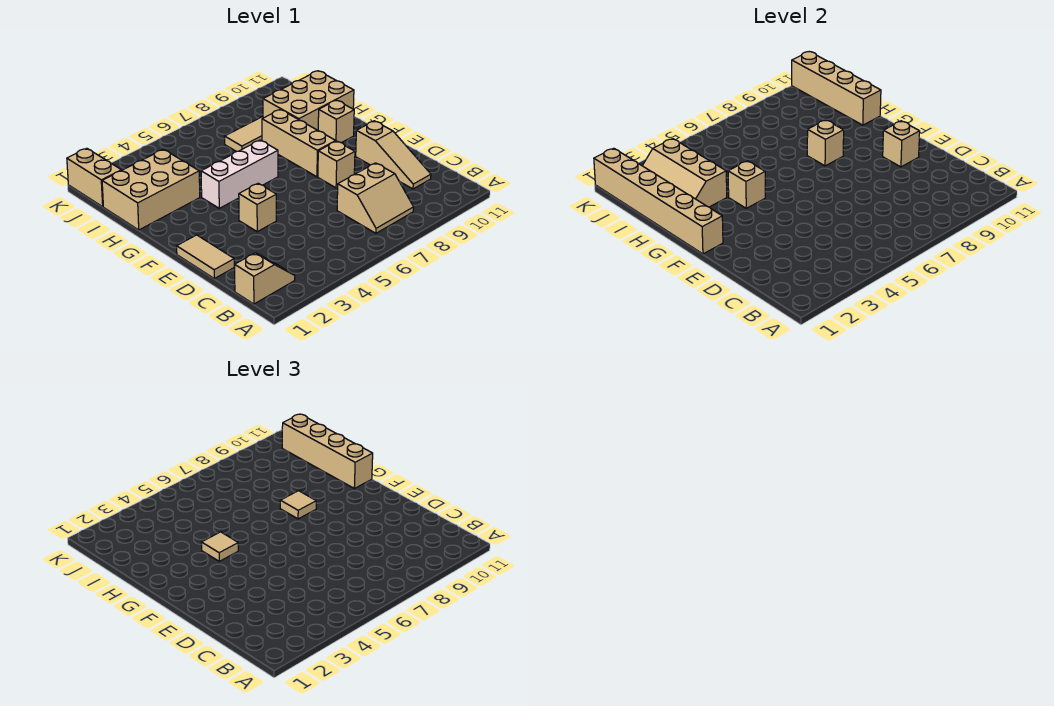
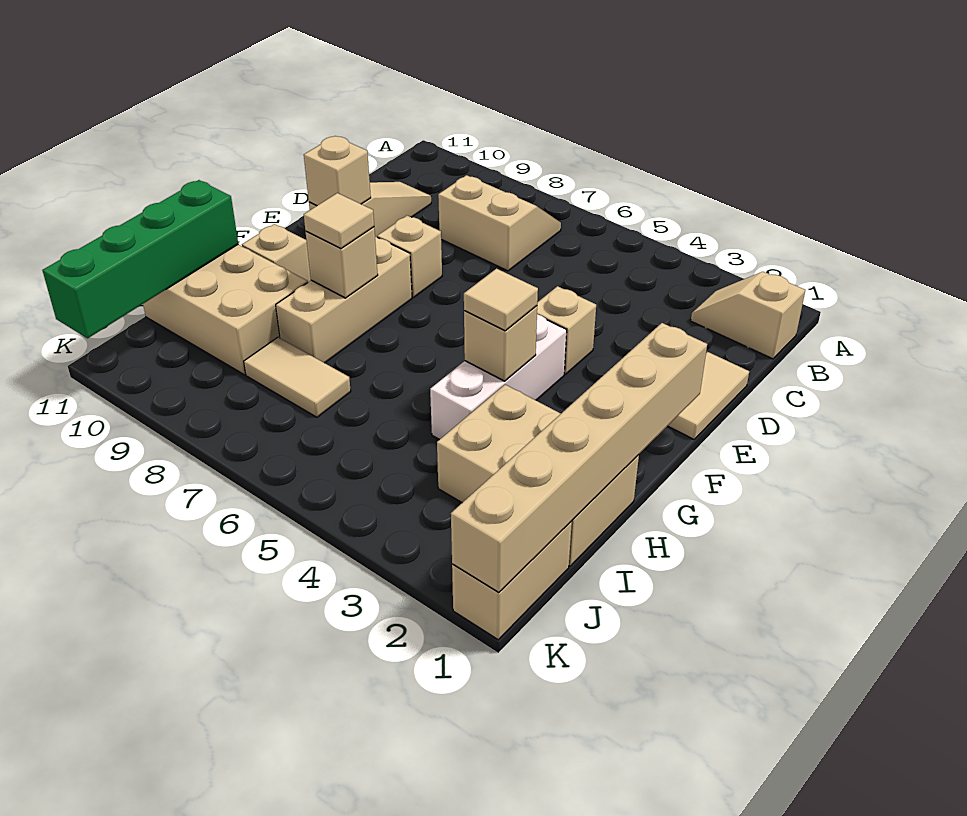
white 1x3 brick [201,140,278,208] -> white 1x3 brick turned to [430,314,567,440]
tan 1x4 brick [282,414,373,488] -> none
tan 2x3 slope [642,139,727,207] -> none
tan 1x4 brick [792,52,881,125] -> green 1x4 brick [42,180,238,338]

